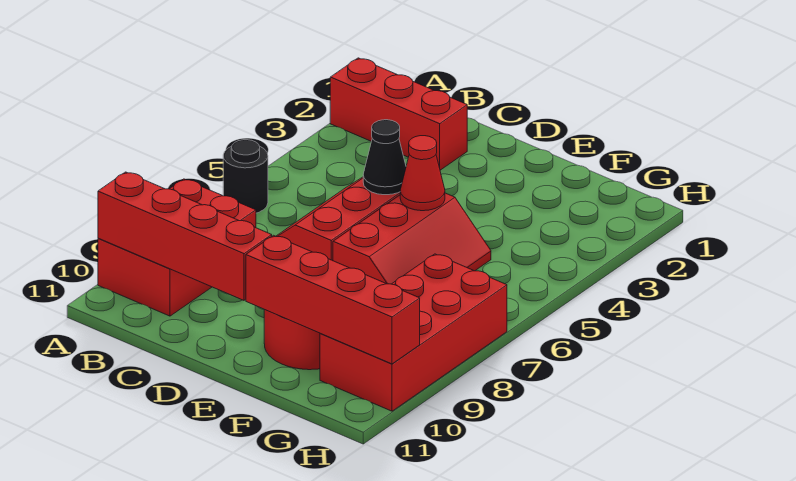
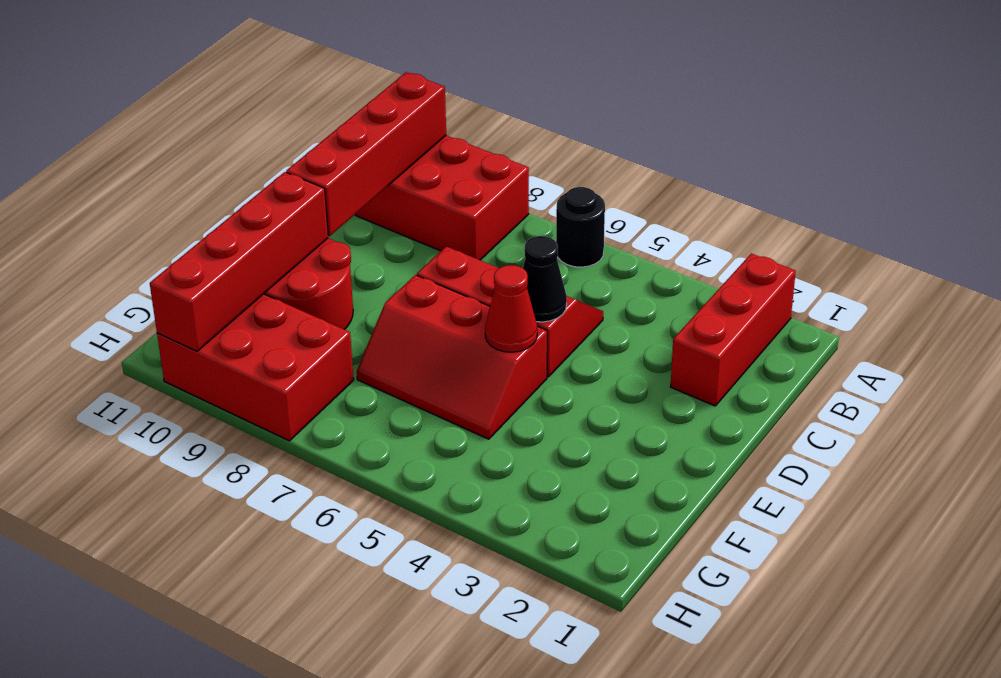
red 2x4 brick [320,254,507,411] -> red 2x3 brick [157,294,354,441]

